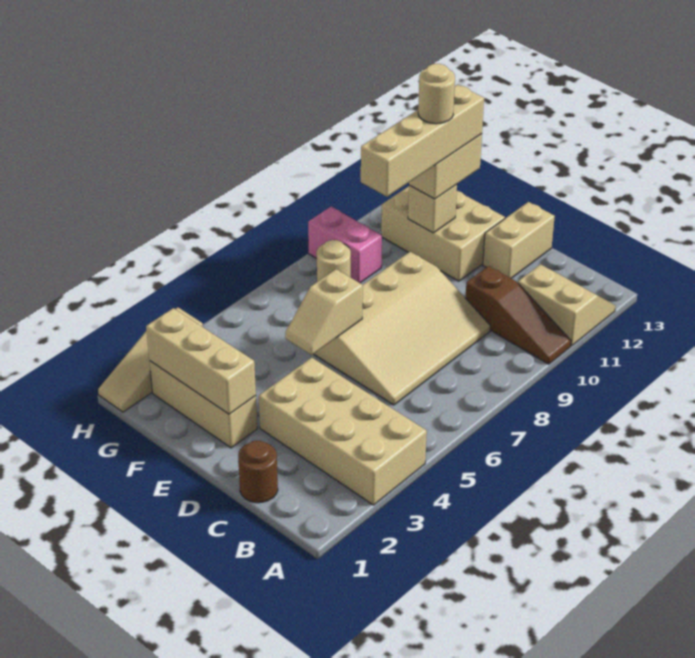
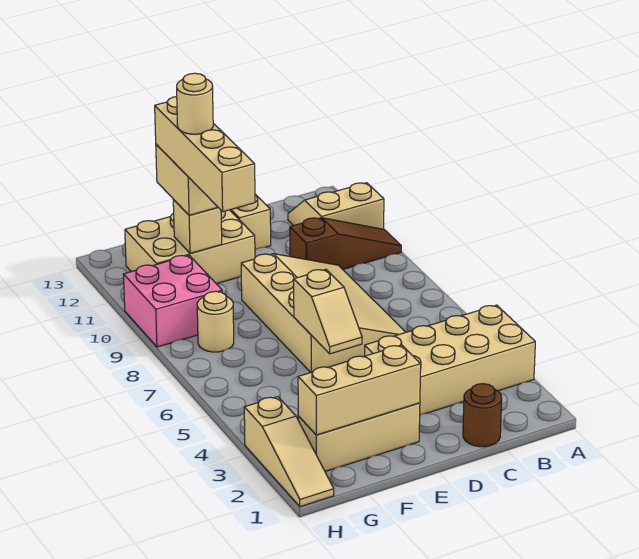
pink 1x2 brick [308,206,382,283] -> pink 2x2 brick [123,255,222,347]

